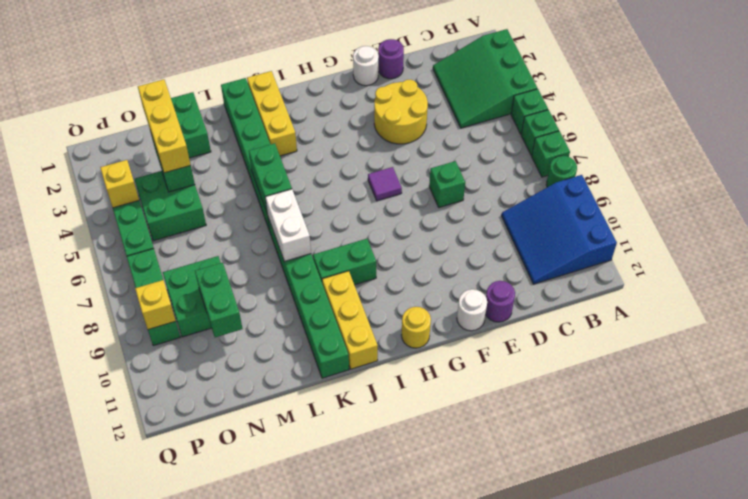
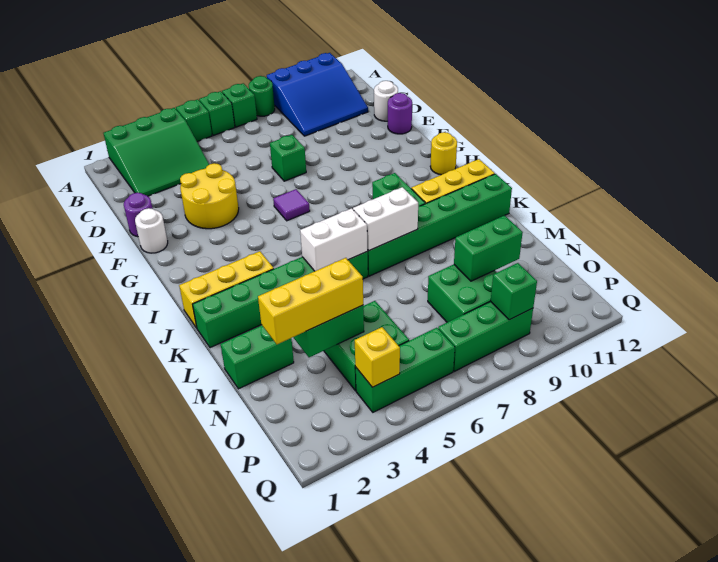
white 1x1 round brick [457,289,487,331] -> white 1x1 round brick moved to [374,81,398,121]
green 1x2 brick [249,143,292,212] -> white 1x2 brick [300,208,368,271]
yellow 1x1 brick [135,280,176,330] -> green 1x1 brick [491,263,537,320]

